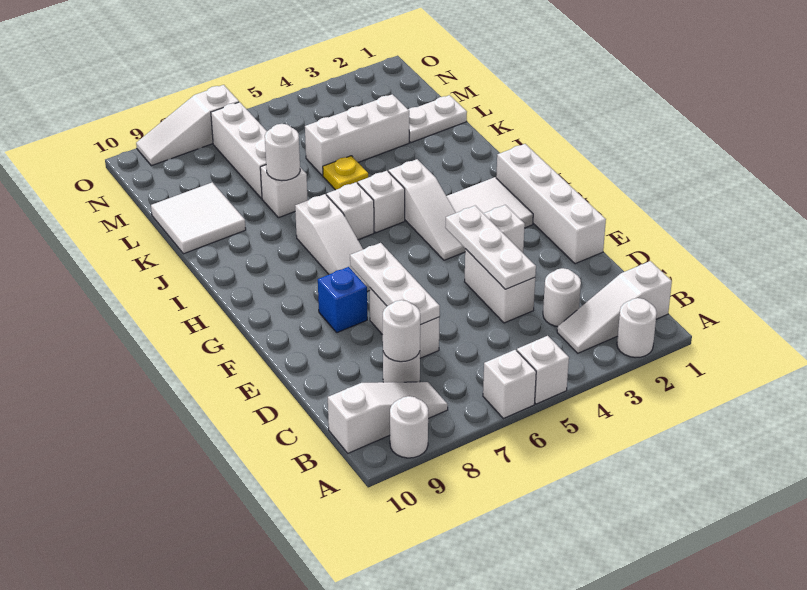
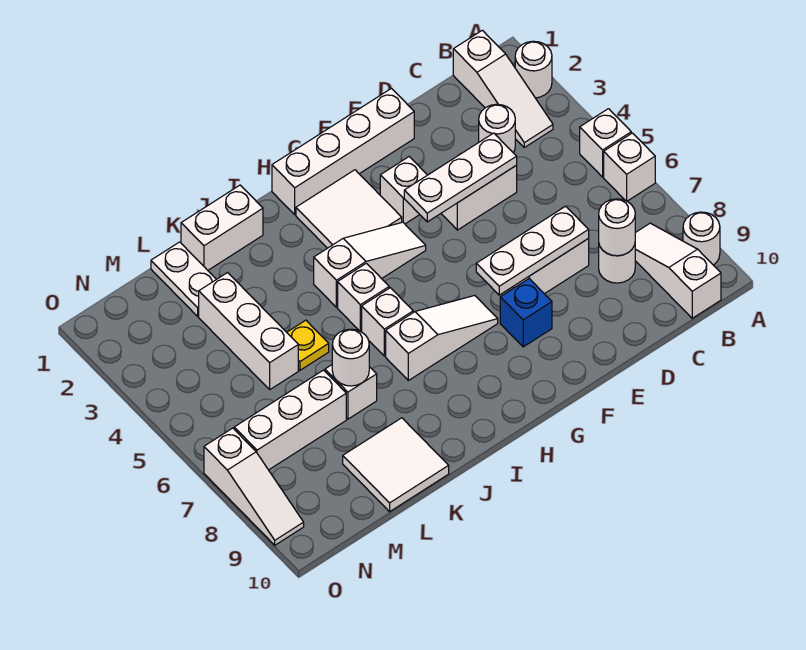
none -> white 1x2 brick [181,185,263,270]

